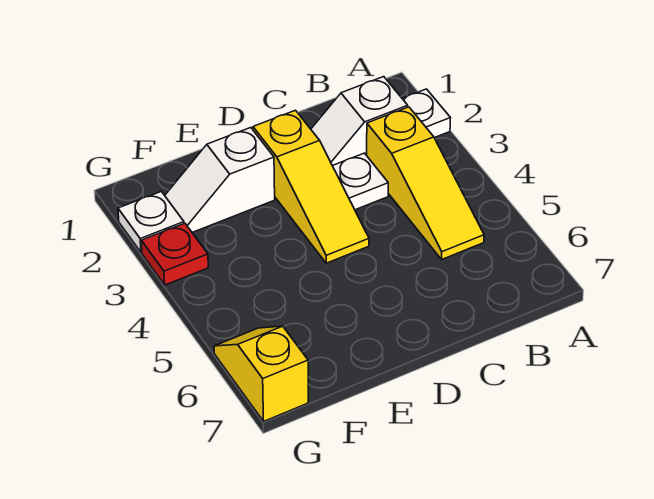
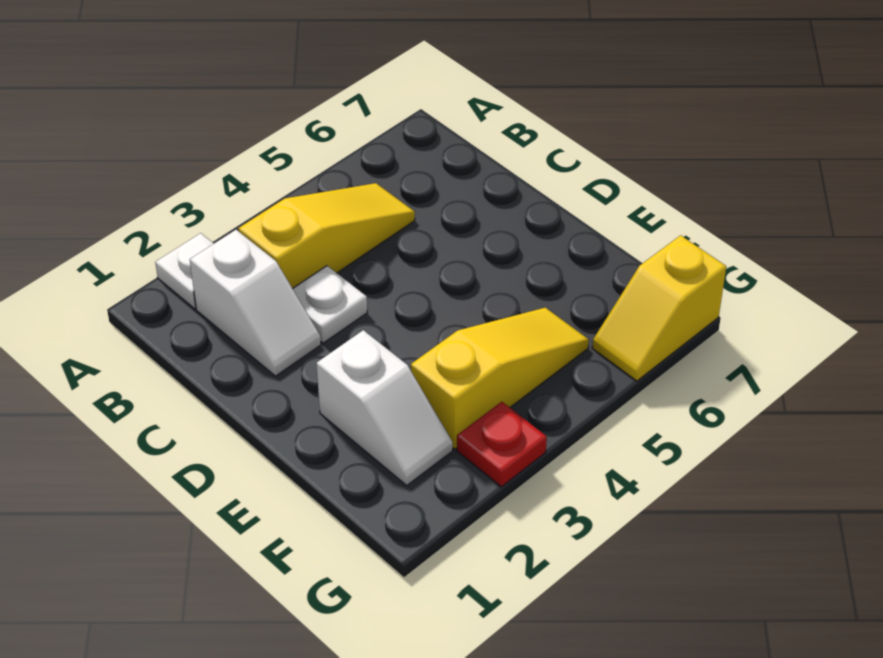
yellow 1x3 slope [253,110,369,263] -> yellow 1x3 slope moved to [411,308,589,449]
white 1x1 plate [118,191,184,252] -> none

